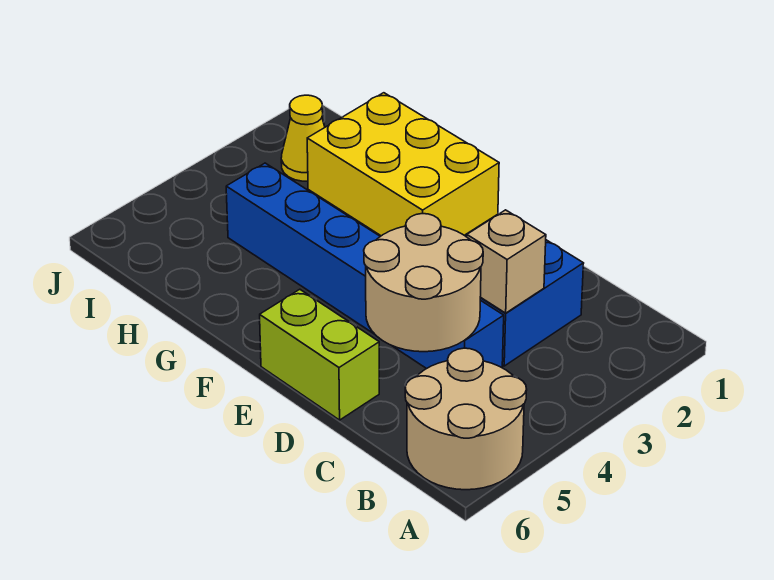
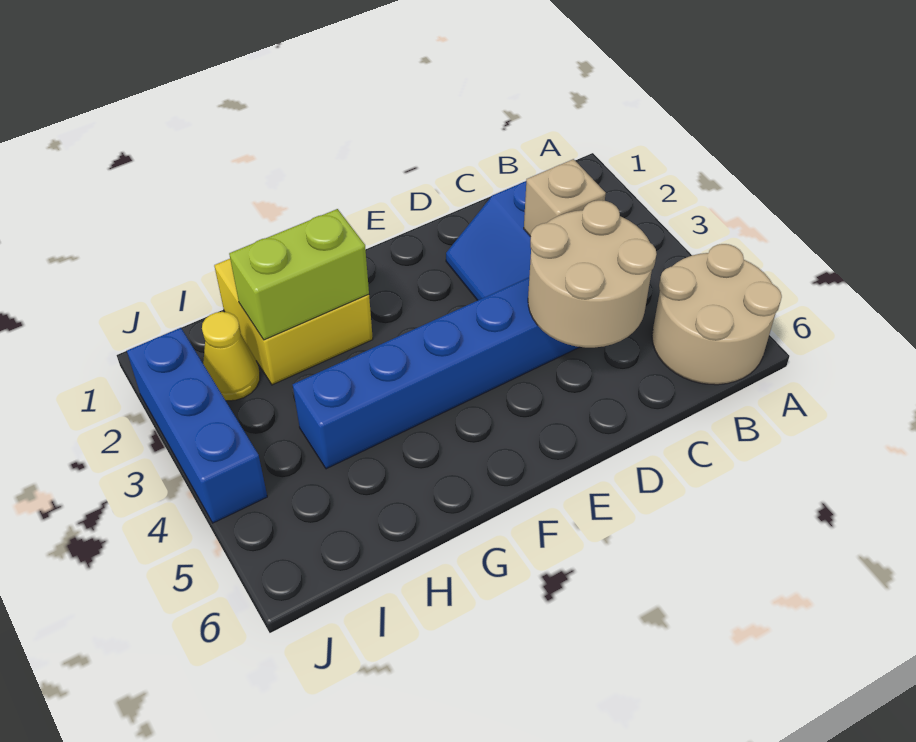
lime 1x2 brick [260,289,379,420] -> lime 1x2 brick moved to [229,209,369,340]
yellow 2x3 brick [307,93,499,236] -> yellow 2x2 brick [214,259,373,385]
none -> blue 1x3 brick [127,328,267,523]

